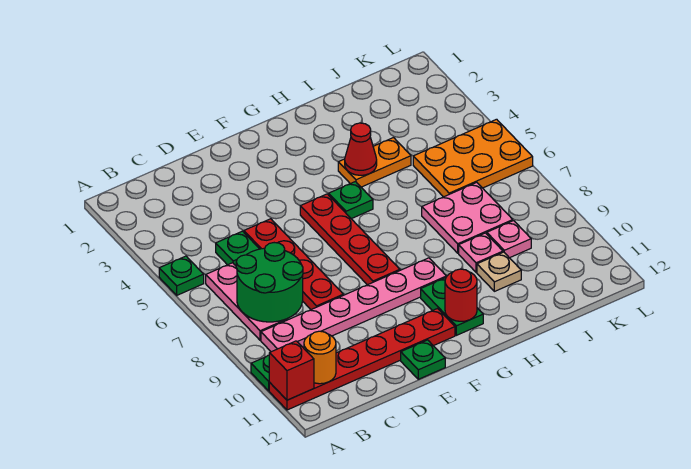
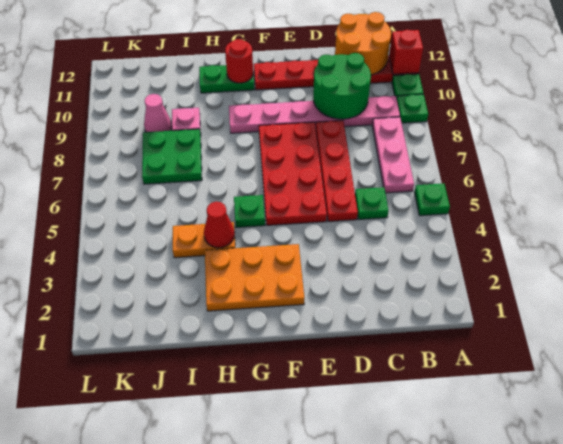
green 2x2 round brick [236,243,303,322] -> green 2x2 round brick moved to [313,53,371,119]
orange 1x1 round brick [304,331,336,384] -> orange 2x2 round brick [335,12,391,75]
green 1x1 plate [401,340,445,379] -> green 1x1 plate moved to [397,94,428,123]
red 1x4 plate [300,194,400,285] -> red 2x4 plate [259,122,327,225]
green 1x2 plate [421,278,483,335] -> green 1x2 plate turned to [199,65,254,93]
pink 2x2 plate [422,182,513,253] -> green 2x2 plate [142,129,202,184]
tan 1x1 plate [477,252,521,291] -> none
orange 2x3 plate [413,119,533,197] -> orange 2x3 plate moved to [205,244,304,311]
pink 1x1 plate [487,221,531,258] -> pink 1x1 cone [144,94,172,132]

